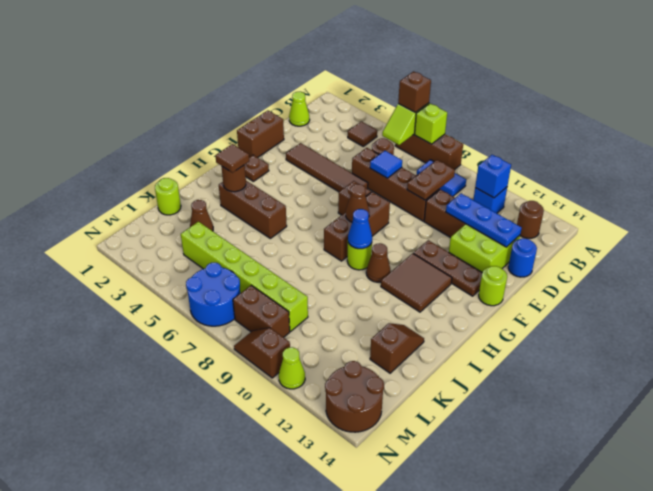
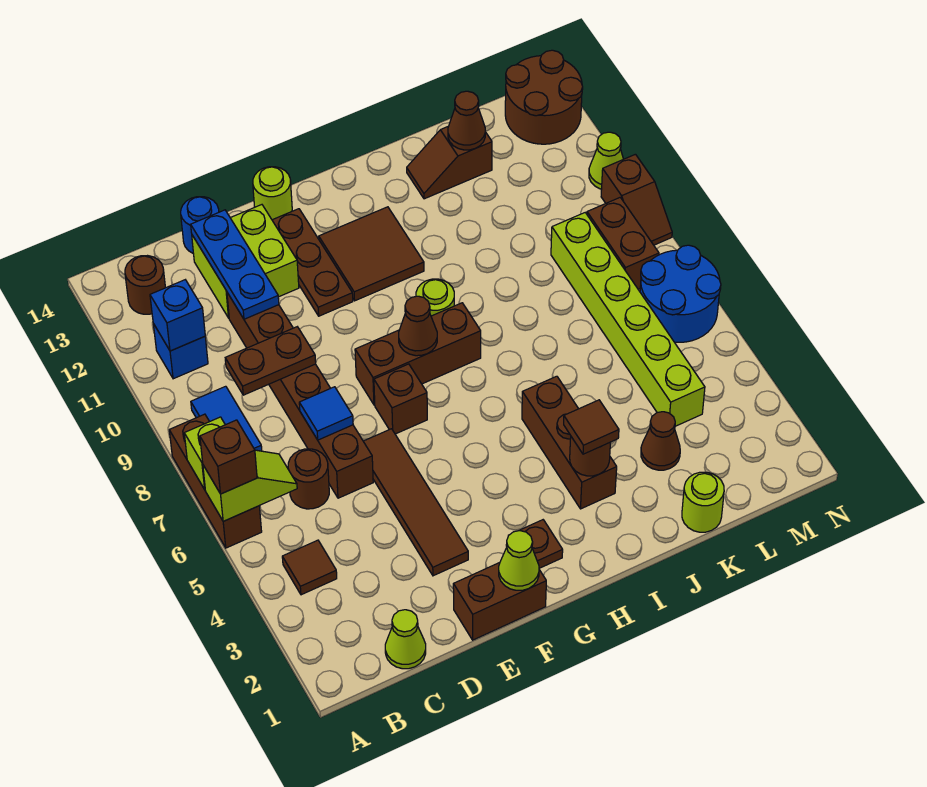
none -> lime 1x1 cone [499,531,539,590]
blue 1x1 cone [348,209,372,249] -> none
brown 1x1 cone [366,243,391,282] -> brown 1x1 cone moved to [448,91,485,150]

